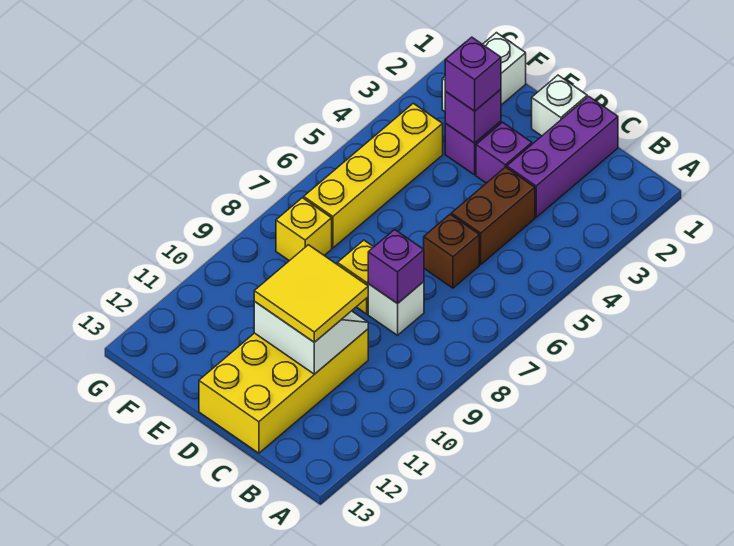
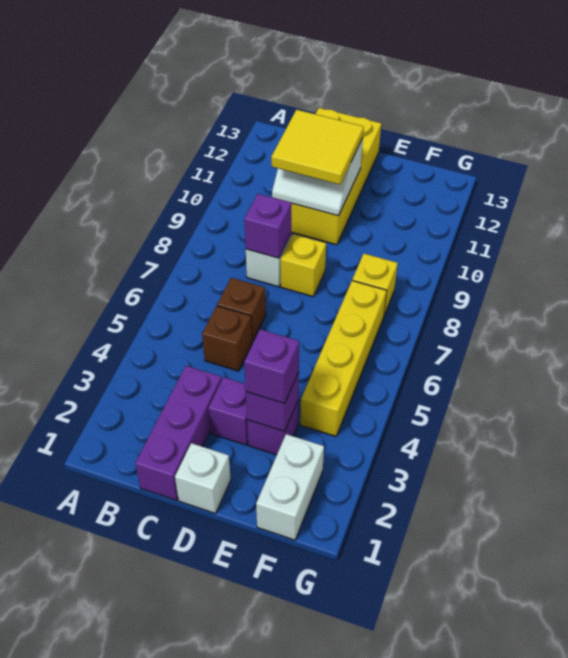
brown 1x2 brick [451,167,535,264] -> brown 1x1 brick [202,306,252,371]

